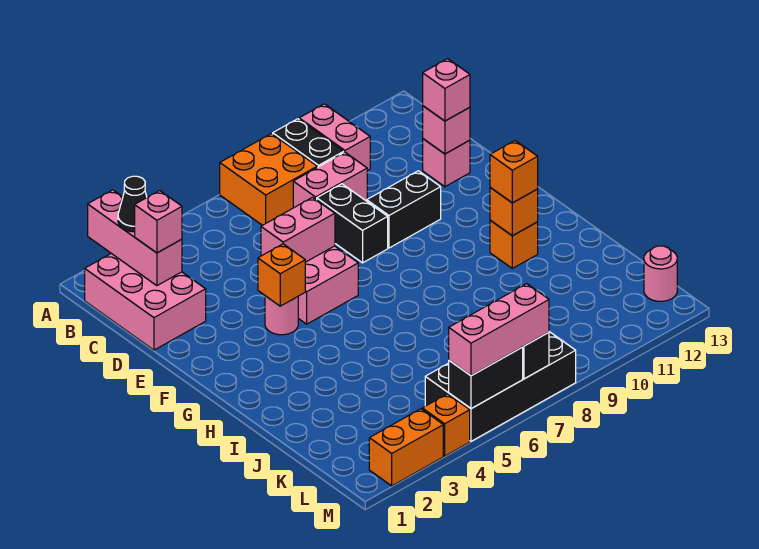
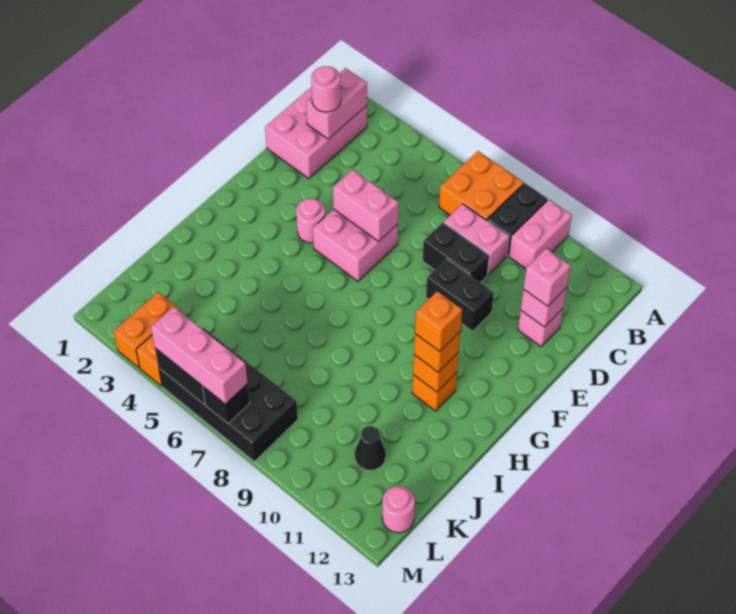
pink 1x3 brick [88,190,182,286] -> pink 1x2 brick [306,68,367,139]
black 1x1 cone [118,176,147,232] -> black 1x1 cone moved to [355,426,386,470]
pink 1x1 brick [135,191,182,253] -> pink 1x1 round brick [311,66,341,112]
black 1x2 brick [317,184,388,263] -> black 1x2 brick turned to [423,223,489,283]
orange 1x1 brick [258,244,305,306] -> orange 1x1 brick moved to [415,291,462,352]
orange 1x2 brick [369,409,443,486] -> orange 1x2 brick turned to [114,292,180,368]

